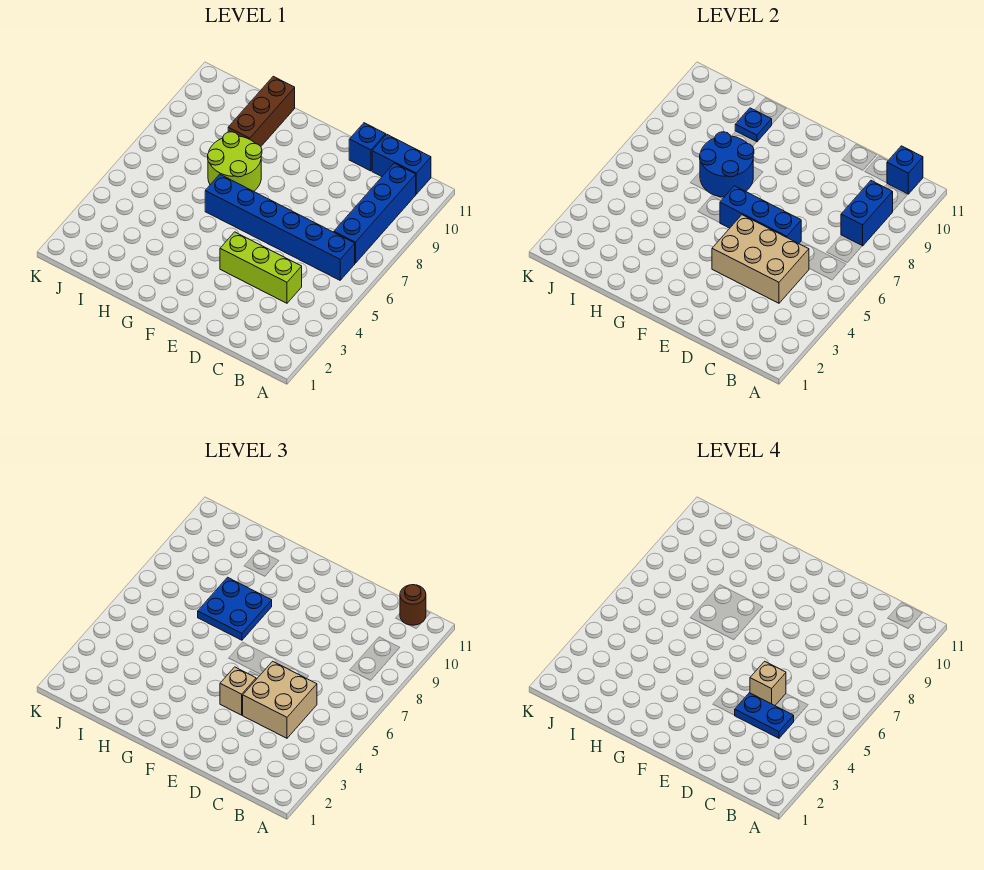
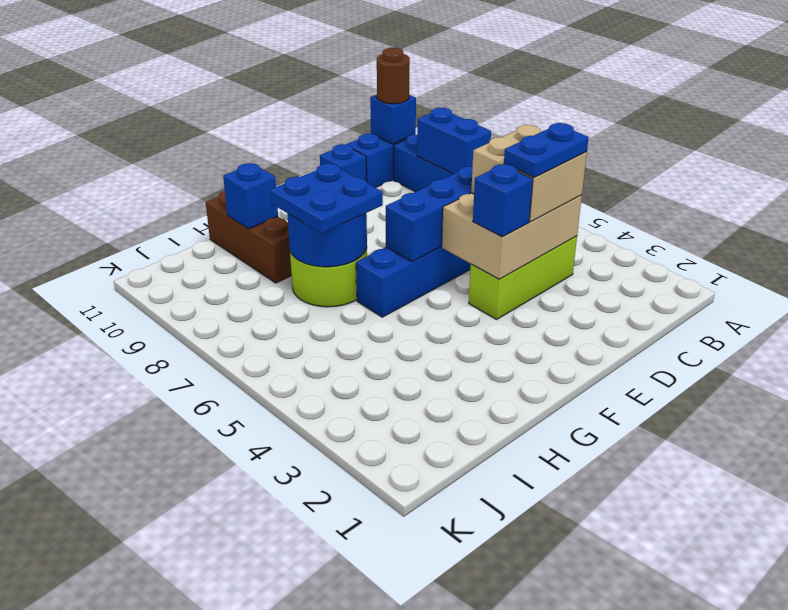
tan 1x1 brick [750,661,786,706] -> none
tan 1x1 brick [220,667,256,715] -> blue 1x1 brick [473,164,533,237]
blue 1x1 plate [735,108,772,142] -> blue 1x1 brick [223,163,278,229]

